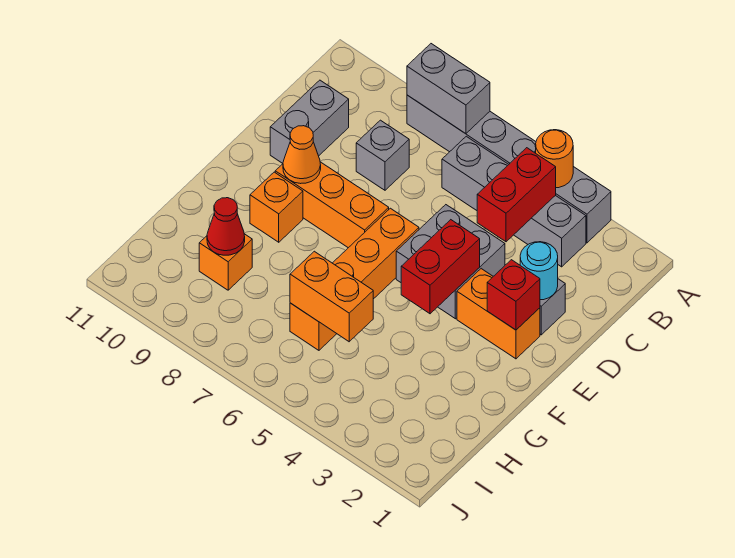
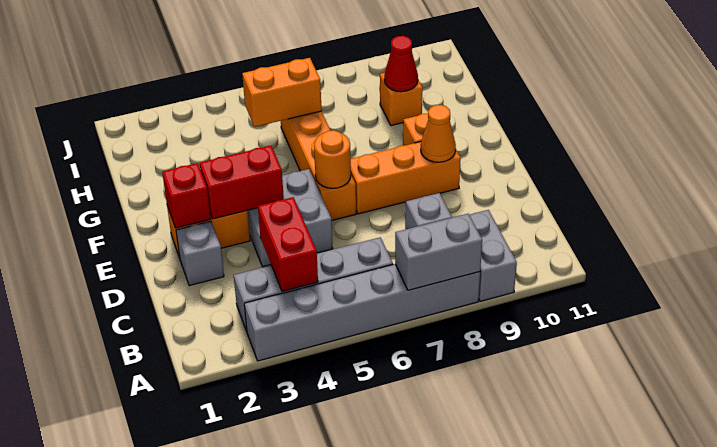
orange 1x1 round brick [536,130,573,188] -> orange 1x1 round brick moved to [314,130,351,188]
grey 1x2 brick [270,80,349,163] -> grey 1x2 brick moved to [470,210,517,301]
cyan 1x1 round brick [520,242,558,300] -> none
red 1x2 brick [401,220,480,314] -> red 1x2 brick turned to [200,146,284,219]

